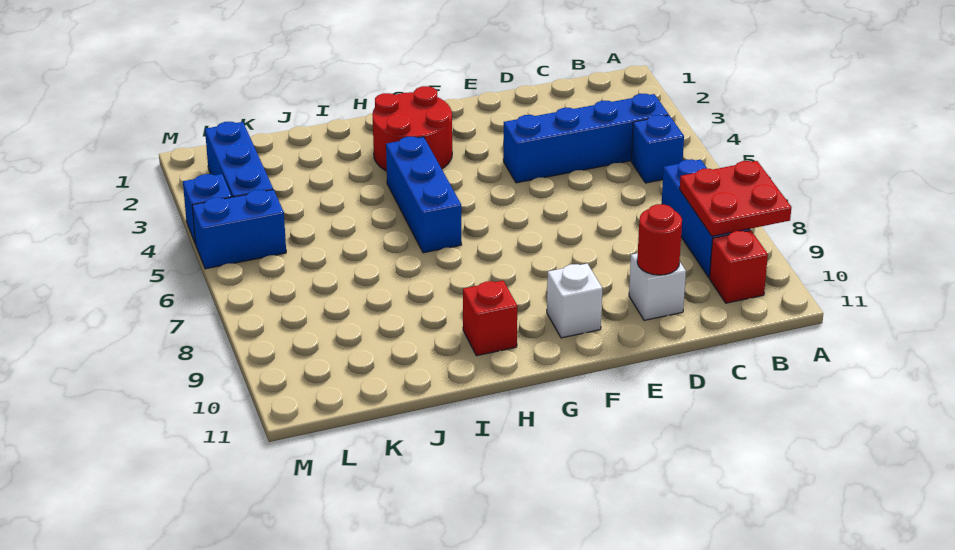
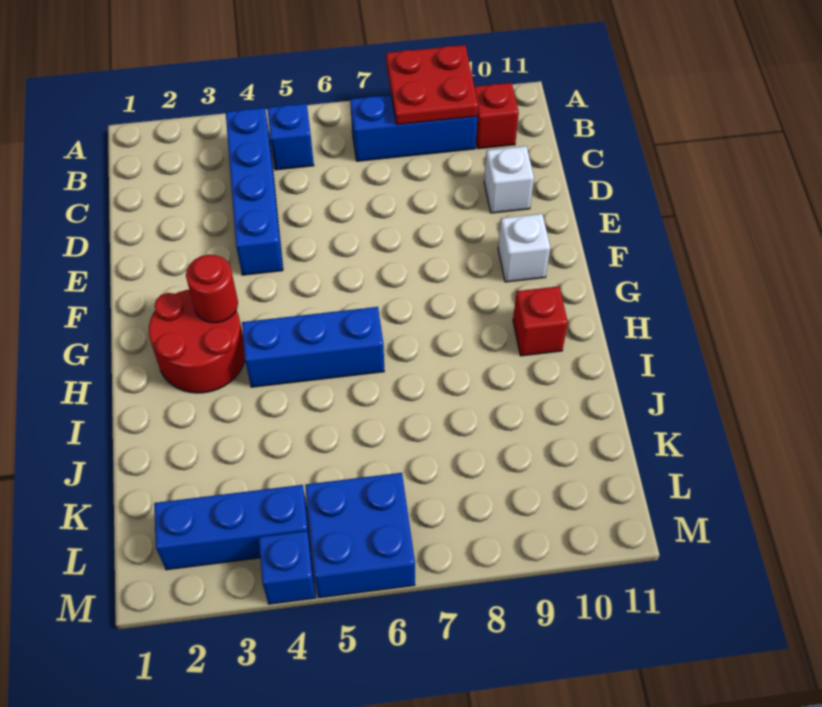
red 1x1 round brick [637,204,682,275] -> red 1x1 round brick moved to [186,255,238,323]
blue 1x2 brick [192,190,286,269] -> blue 2x2 brick [305,473,415,598]

